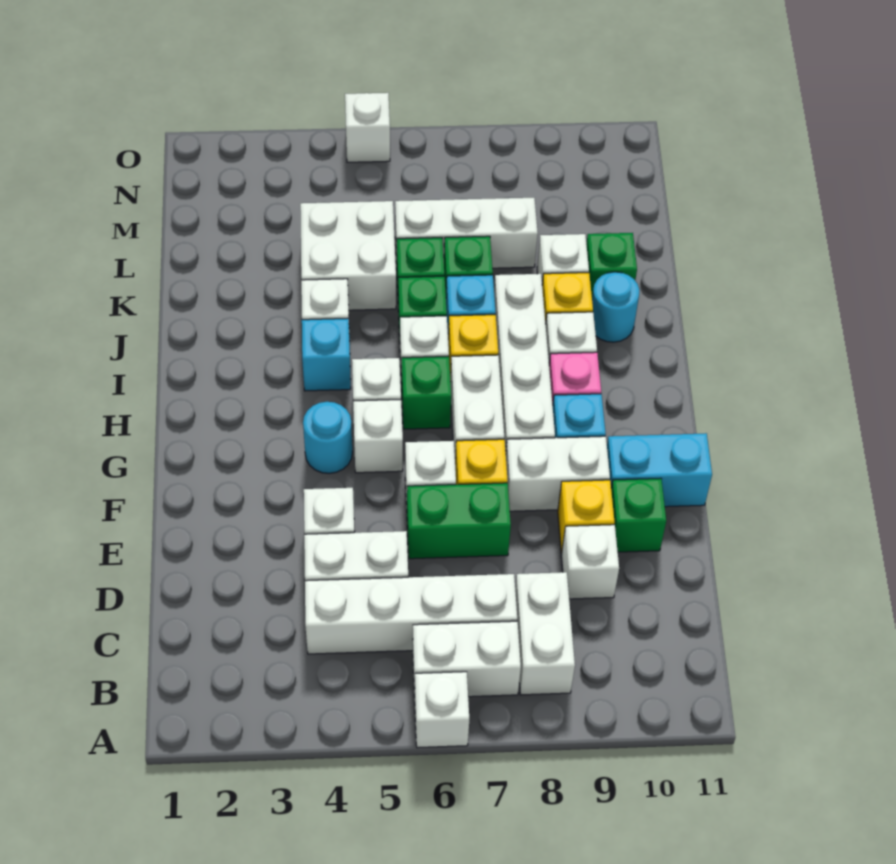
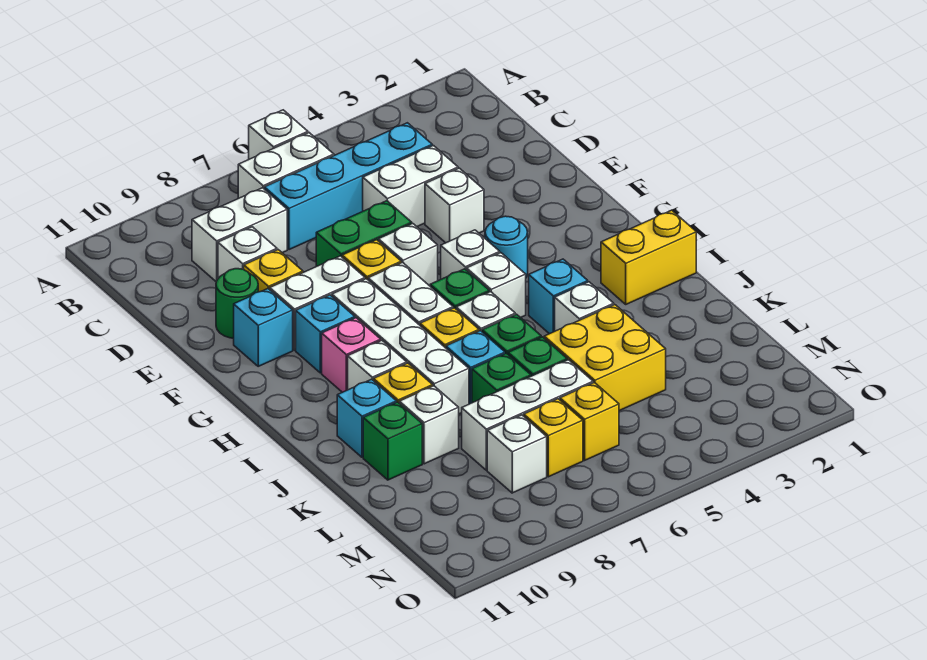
white 1x2 brick [515,572,575,695] -> white 1x2 brick turned to [192,188,287,282]
white 1x4 brick [305,574,517,654] -> cyan 1x4 brick [264,123,432,250]
green 1x1 brick [611,478,666,552] -> green 1x1 round brick [216,269,258,338]
cyan 1x2 brick [607,433,712,507] -> cyan 1x1 brick [234,289,293,366]
none -> yellow 1x2 brick [601,210,696,304]
cyan 1x1 round brick [592,272,639,342] -> cyan 1x1 brick [337,379,396,457]
white 2x2 brick [300,201,396,310] -> yellow 2x2 brick [544,305,666,411]
none -> yellow 1x1 brick [560,382,619,460]
none -> yellow 1x1 brick [524,399,583,477]
white 1x1 brick [345,93,390,162] -> white 1x1 brick moved to [487,415,547,493]

